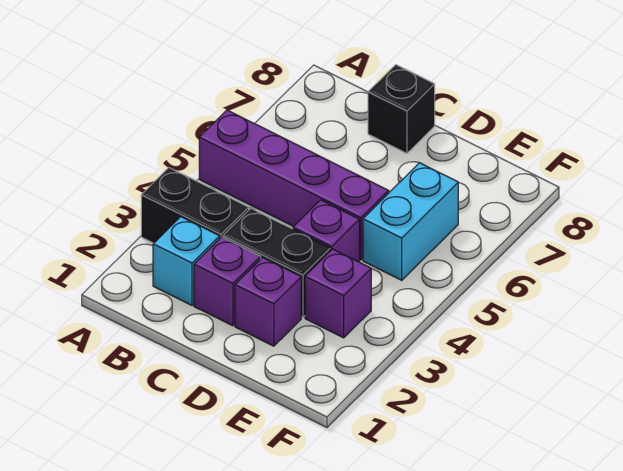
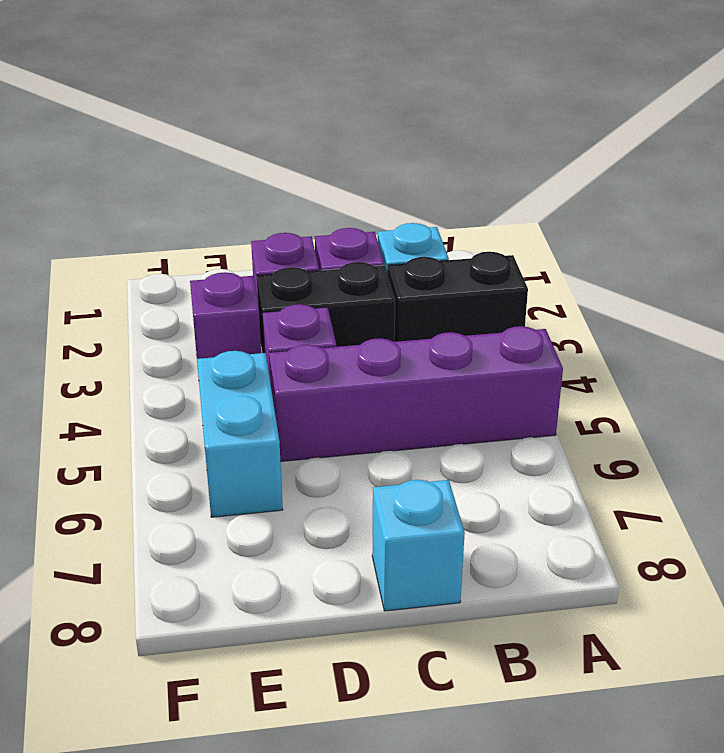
black 1x1 brick [368,65,435,153] -> cyan 1x1 brick [372,480,465,611]

